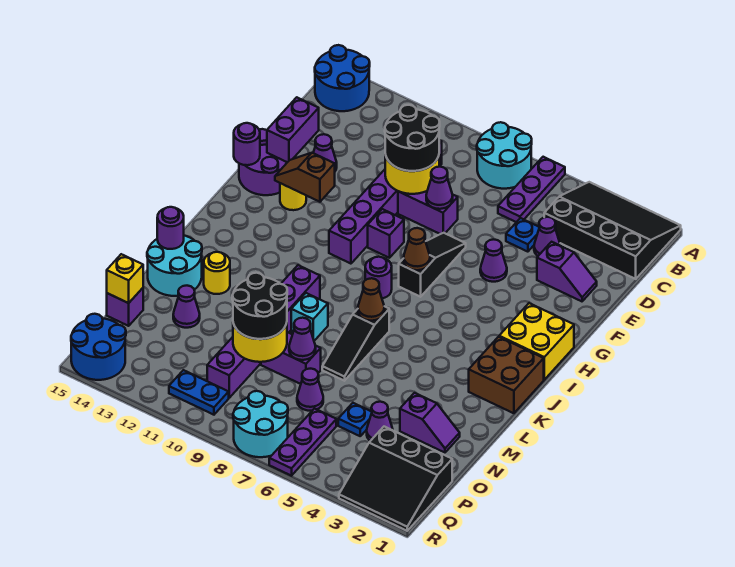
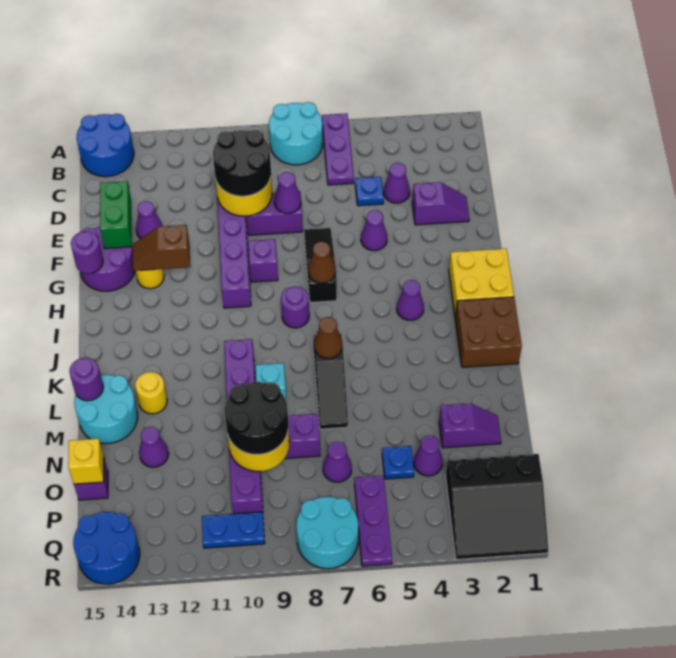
black 3x4 slope [544,182,681,279] -> none
purple 1x2 brick [267,97,319,162] -> green 1x2 brick [100,181,132,249]
purple 1x1 cone [289,318,316,360] -> purple 1x1 cone moved to [397,280,424,320]

